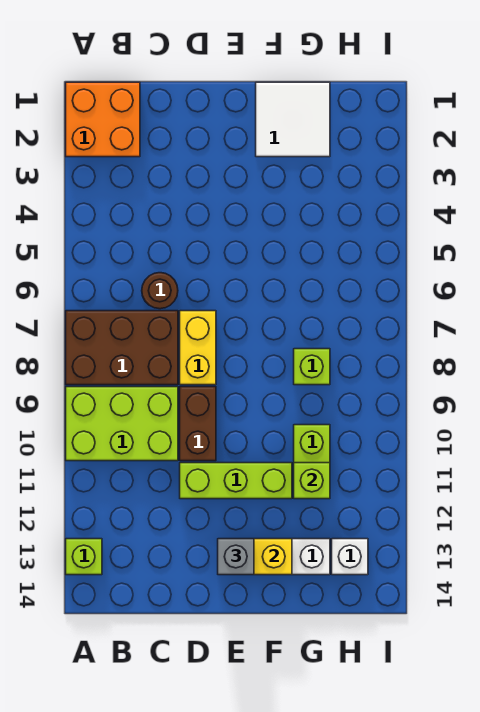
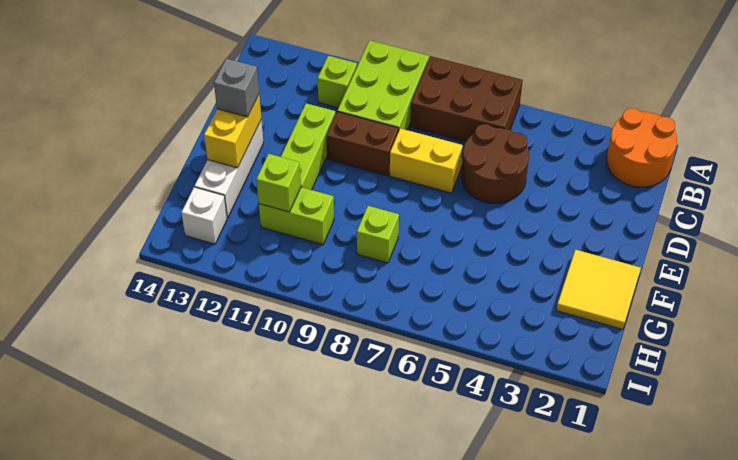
orange 2x2 brick [66,82,140,157] -> orange 2x2 round brick [607,108,677,187]
brown 2x3 brick [66,311,178,385] -> brown 2x3 brick turned to [410,56,523,142]
lime 1x1 brick [66,539,102,575] -> lime 1x1 brick moved to [318,56,357,108]
brown 1x1 round brick [142,273,178,309] -> brown 2x2 round brick [461,124,529,204]
white 2x2 tile [256,82,330,157] -> yellow 2x2 tile [556,250,641,330]

